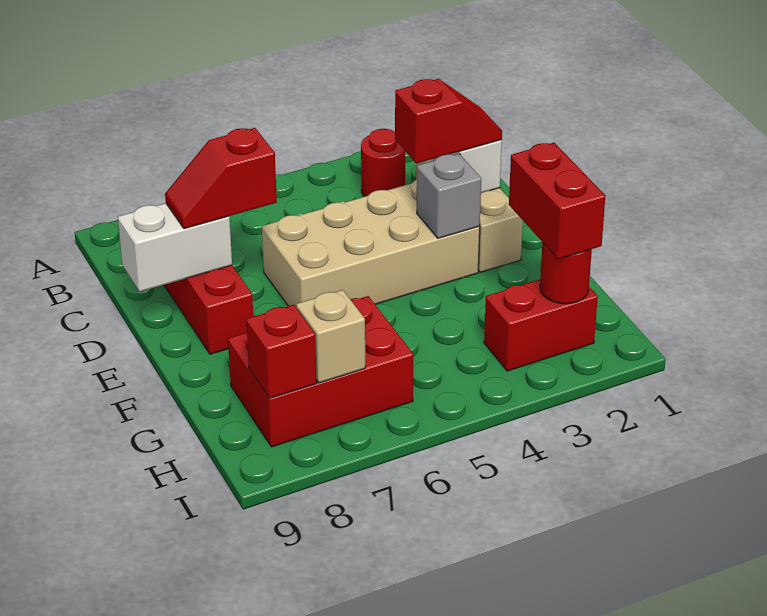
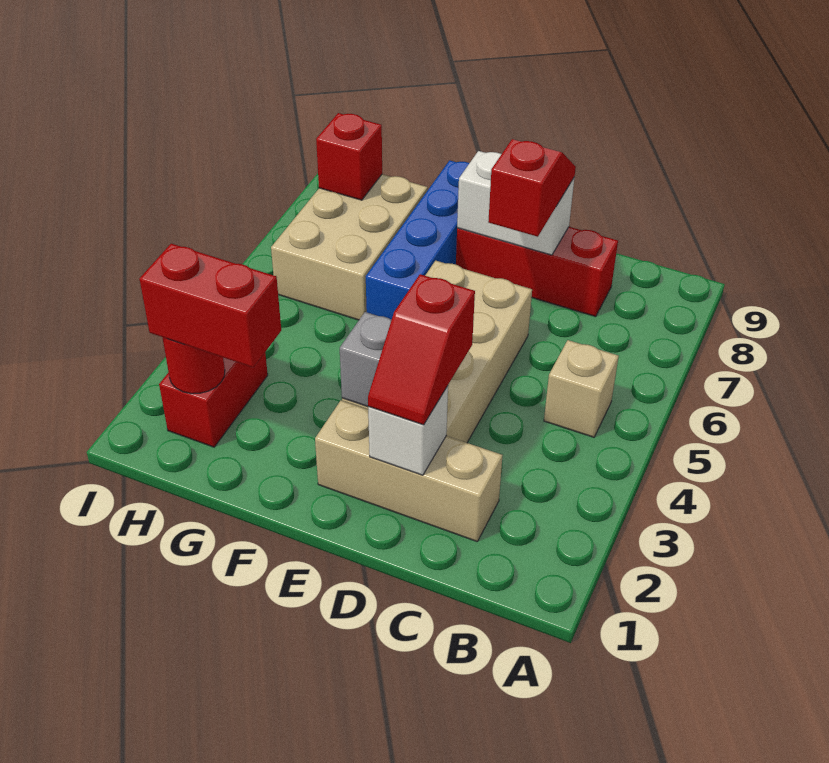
red 1x1 round brick [361,129,405,197] -> none
white 1x2 brick [118,203,232,292] -> white 1x2 brick turned to [457,151,575,255]
none -> blue 1x4 brick [366,160,469,320]
red 2x3 brick [228,296,413,447] -> tan 2x3 brick [271,174,428,320]
tan 1x1 brick [296,290,365,383] -> tan 1x1 brick moved to [544,340,619,437]

